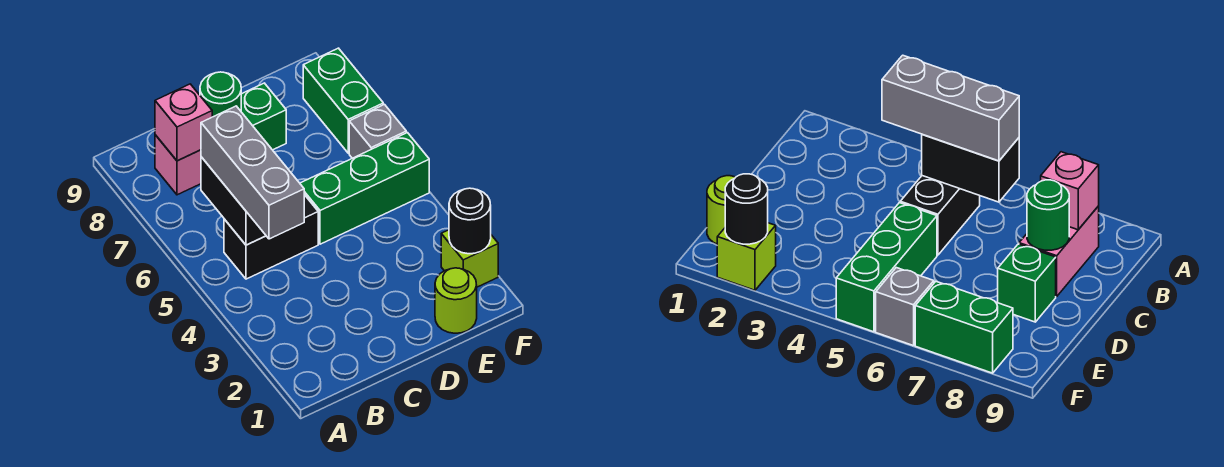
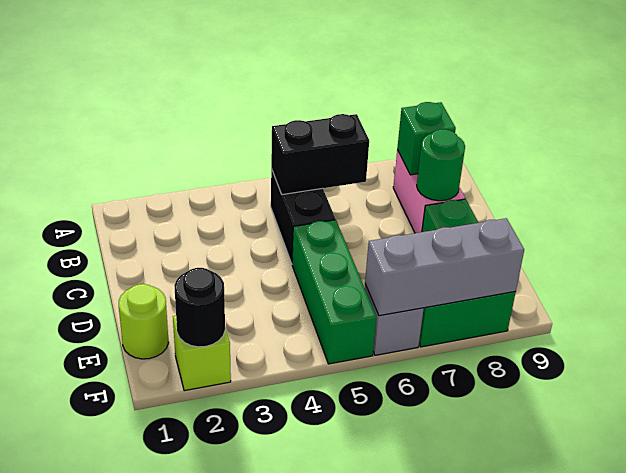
grey 1x3 brick [201,106,304,239] -> grey 1x3 brick moved to [365,218,524,316]
pink 1x1 brick [155,84,212,161] -> green 1x1 brick [397,102,456,175]

